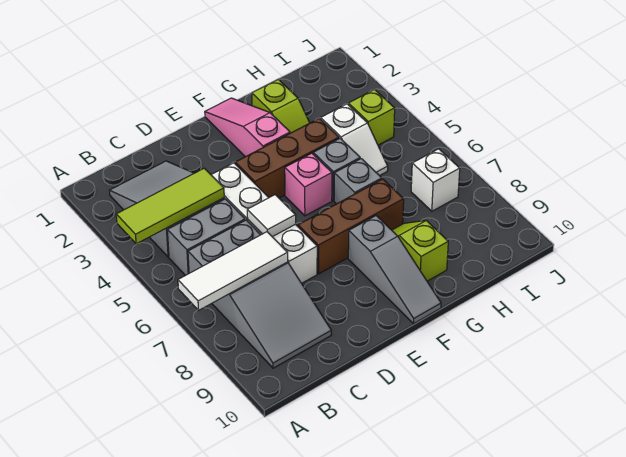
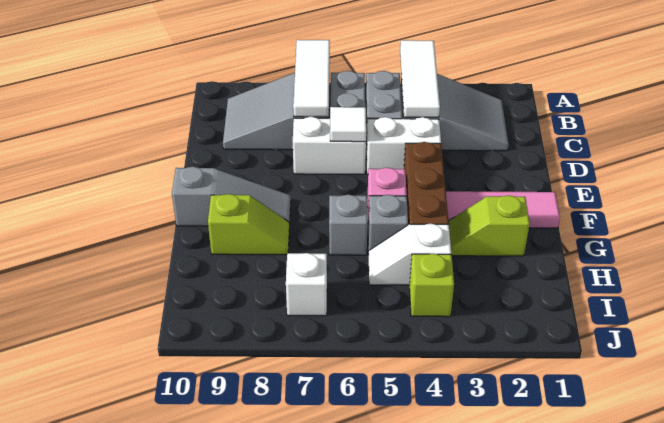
lime 1x3 tile [116,168,224,244] -> white 1x3 tile [400,40,440,117]
brown 1x3 brick [298,179,404,274] -> none
pink 1x3 slope [205,98,290,157] -> pink 1x3 tile [446,191,560,228]
grey 1x3 slope [348,216,441,324] -> grey 1x3 slope turned to [172,167,291,226]

